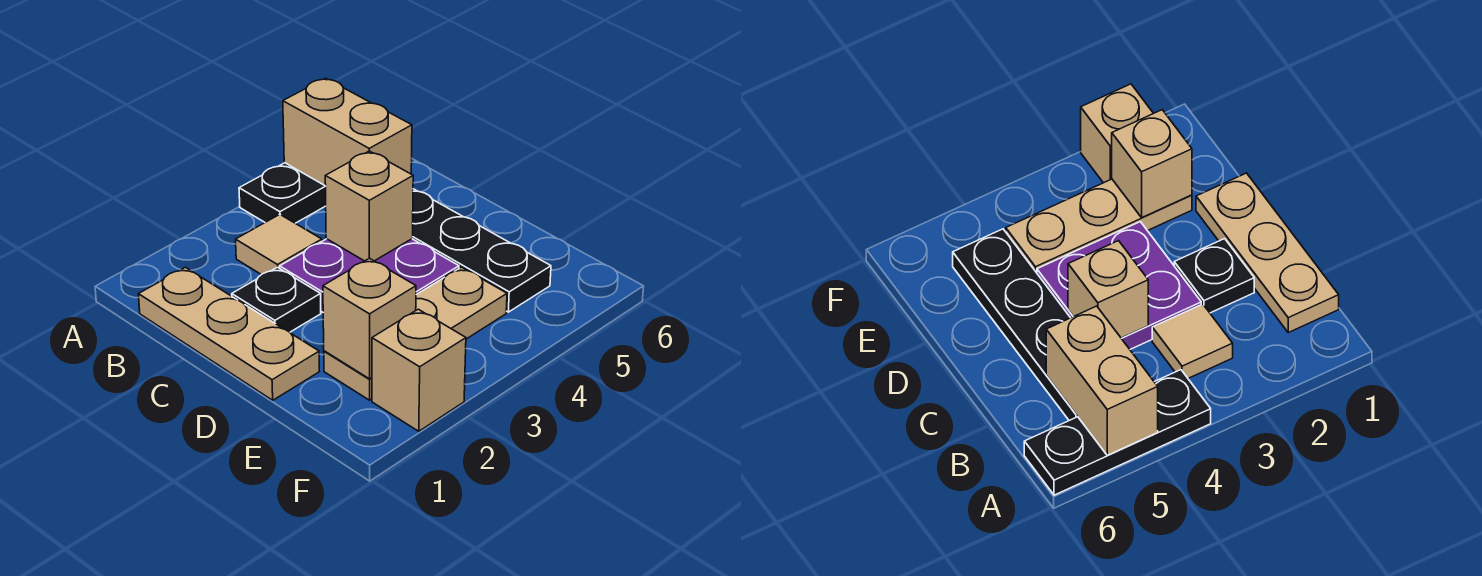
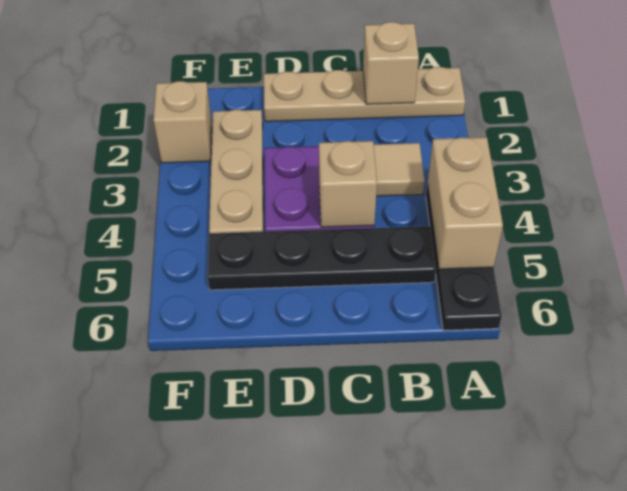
tan 1x2 brick [283,78,412,186] -> tan 1x2 brick turned to [428,137,503,269]
tan 1x3 plate [139,267,319,400] -> tan 1x4 plate [264,67,465,122]
black 1x1 plate [232,267,321,332] -> none
tan 1x1 brick [323,258,416,379] -> tan 1x1 brick moved to [363,22,419,104]

